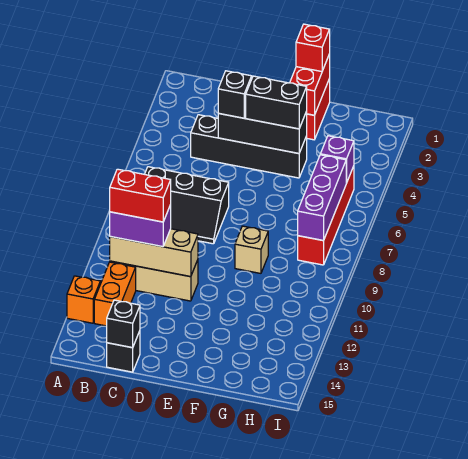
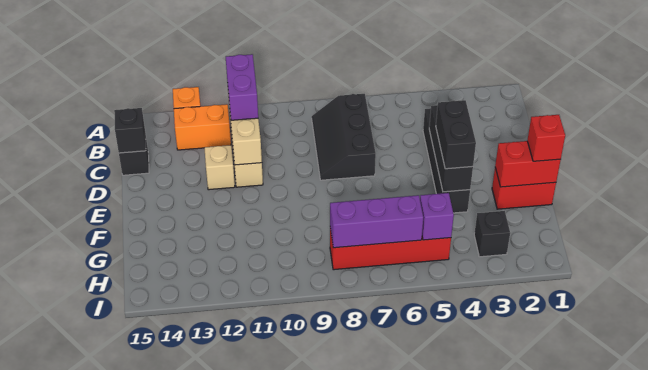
red 1x2 brick [110,169,171,222] -> none
black 1x1 brick [218,71,252,118] -> black 1x1 brick moved to [474,211,510,257]
tan 1x1 brick [235,226,268,273] -> tan 1x1 brick moved to [204,145,235,190]

